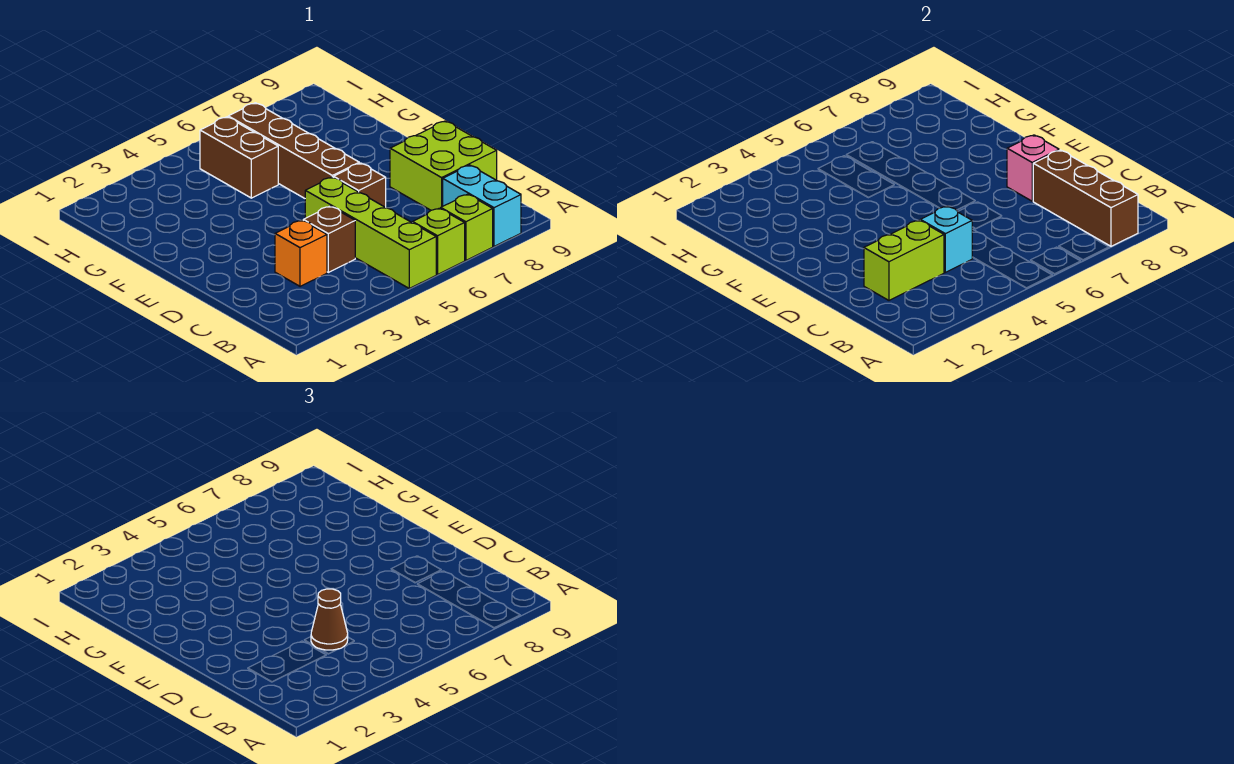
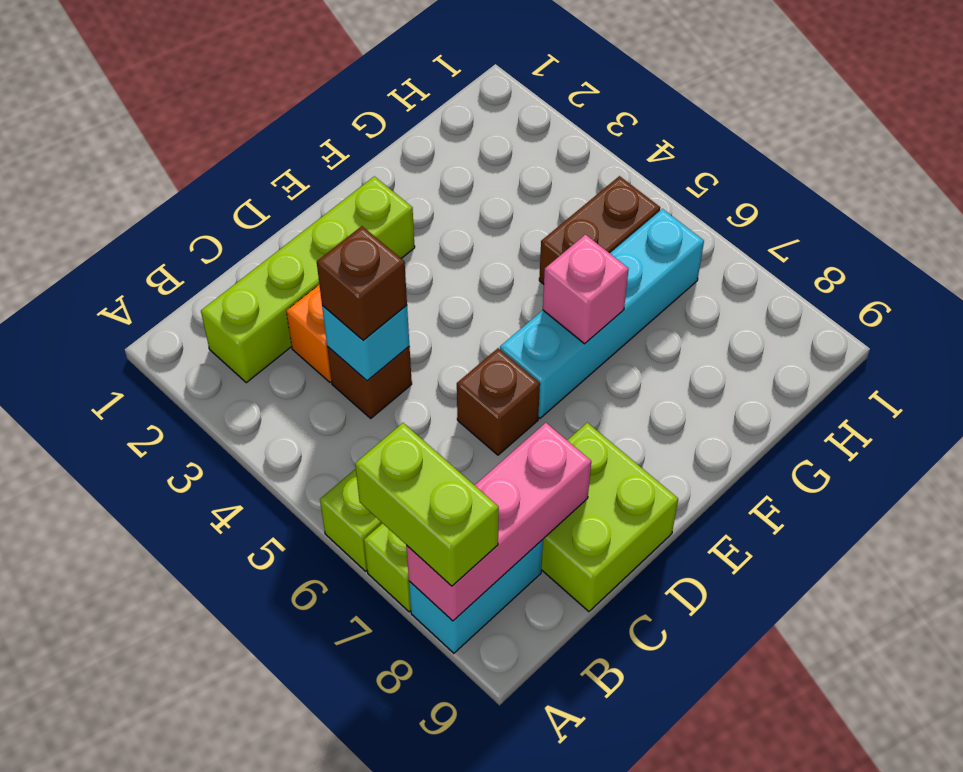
lime 1x4 brick [305,177,436,288] -> lime 1x4 brick moved to [201,176,415,383]
brown 1x3 brick [1033,150,1138,246] -> pink 1x3 brick [406,423,591,621]
lime 1x2 brick [864,220,944,300] -> lime 1x2 brick moved to [355,423,499,586]
brown 1x1 cone [311,589,348,650] -> brown 1x1 brick [317,226,407,340]
pink 1x1 brick [1007,135,1059,201] -> pink 1x1 brick moved to [543,235,629,344]
brown 1x4 brick [228,103,359,198] -> cyan 1x4 brick [500,209,704,418]

